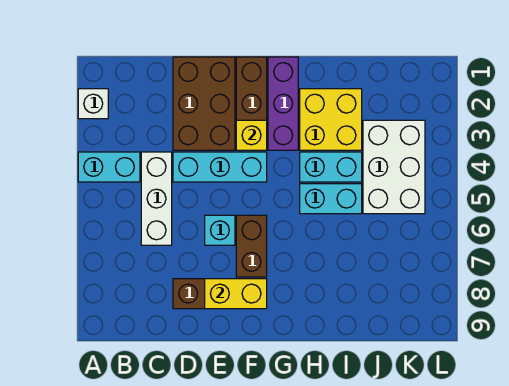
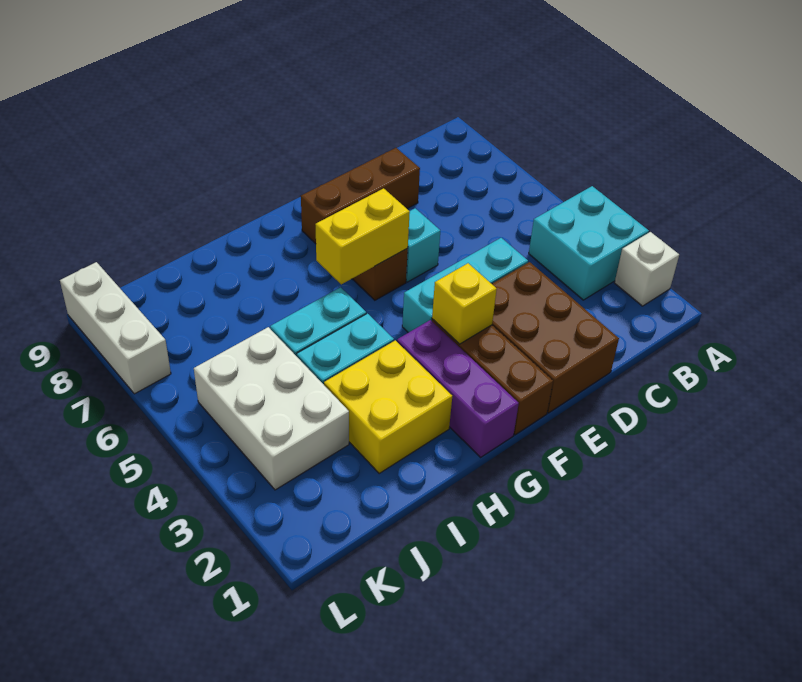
cyan 1x2 brick [78,152,140,182] -> cyan 2x2 brick [529,186,649,300]
white 1x3 brick [141,152,172,245] -> white 1x3 brick moved to [60,262,171,394]
yellow 1x2 brick [205,279,267,309] -> yellow 1x2 brick moved to [315,188,410,284]

